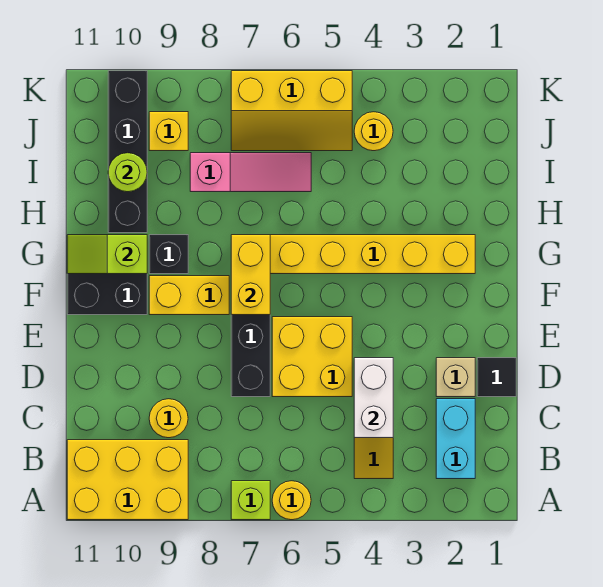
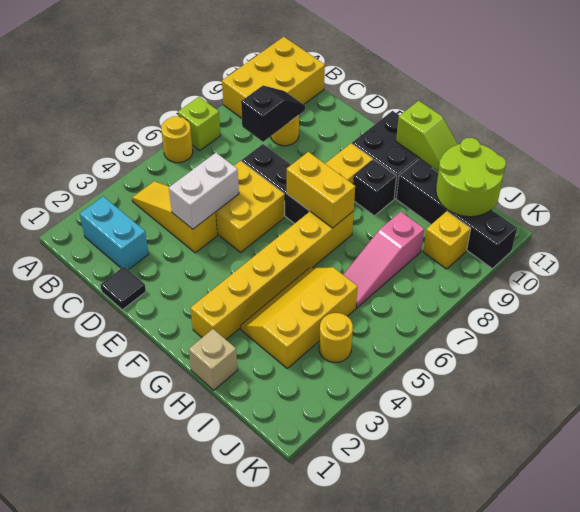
white 1x2 brick [354,358,393,438] -> white 1x2 brick turned to [169,153,239,229]
none -> black 1x2 slope [241,86,305,142]
tan 1x1 brick [436,358,475,397] -> tan 1x1 brick moved to [189,329,238,390]
lime 1x2 slope [67,235,147,274] -> lime 1x2 slope turned to [396,101,458,171]
lime 1x1 round brick [108,153,147,192] -> lime 2x2 round brick [436,138,506,217]
yellow 2x3 slope [231,71,352,151] -> yellow 2x3 slope moved to [240,267,358,368]

